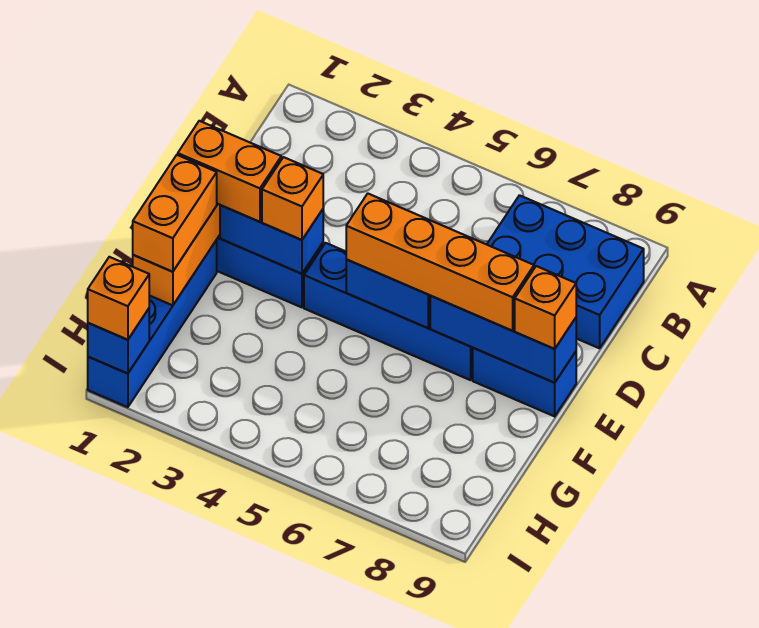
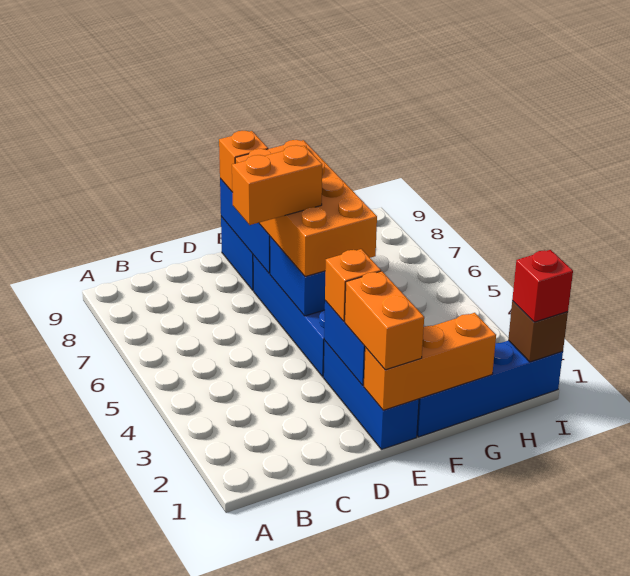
blue 2x3 brick [487,195,644,348] -> none
orange 1x4 brick [346,194,534,331] -> orange 2x4 brick [235,140,377,277]
orange 1x2 brick [133,155,217,272] -> orange 1x2 brick moved to [232,145,322,225]
blue 1x1 brick [88,309,149,374] -> brown 1x1 brick [508,301,568,362]
orange 1x1 brick [88,257,149,340] -> red 1x1 brick [512,250,573,322]

